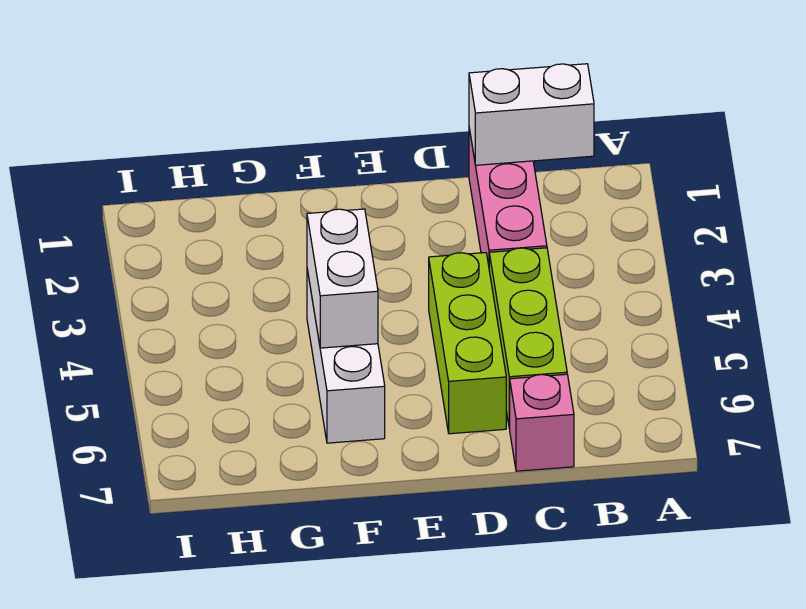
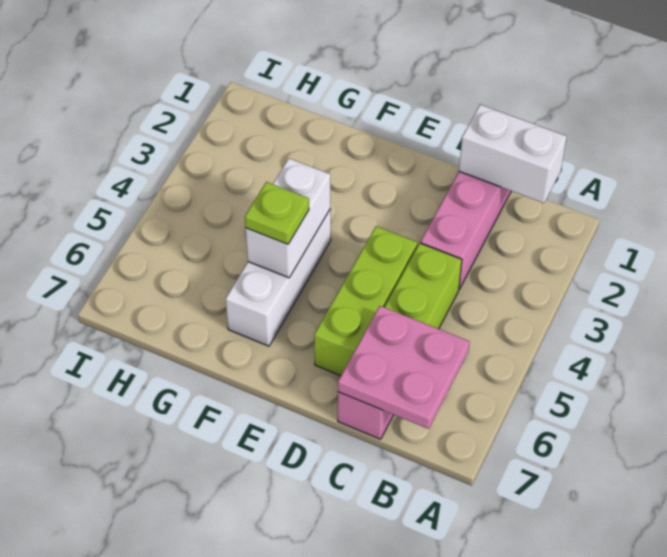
none -> pink 2x2 plate [338,306,469,429]
none -> lime 1x1 plate [245,182,309,244]

